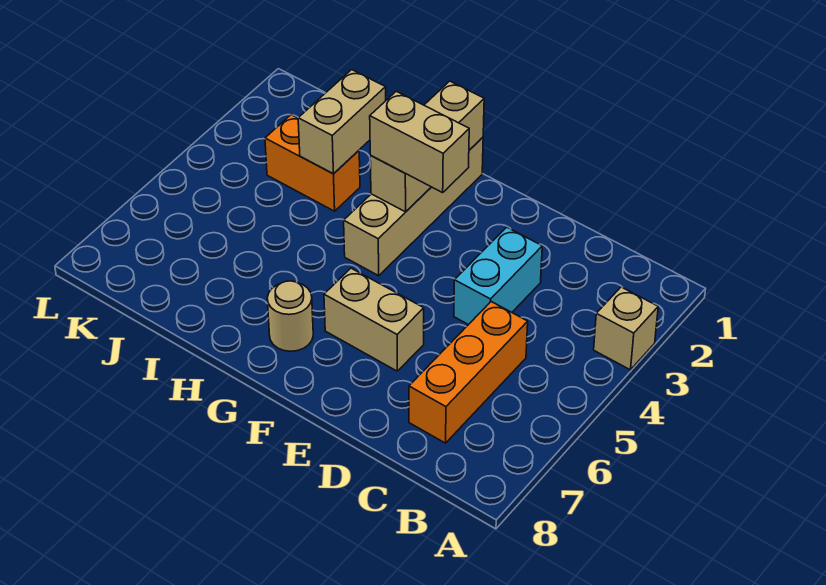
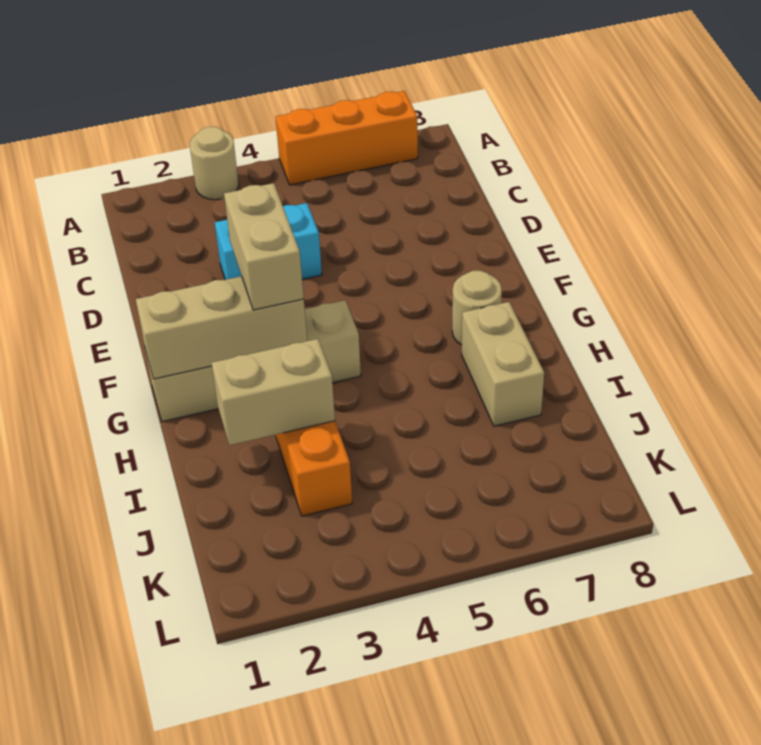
tan 1x1 brick [594,287,658,370] -> tan 1x1 round brick [190,127,239,200]
orange 1x3 brick [409,302,528,443] -> orange 1x3 brick moved to [276,91,418,185]
tan 1x2 brick [324,268,424,371] -> tan 1x2 brick moved to [462,302,544,426]

